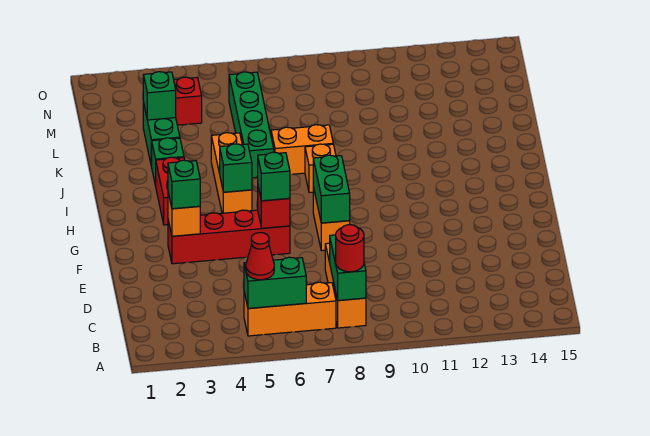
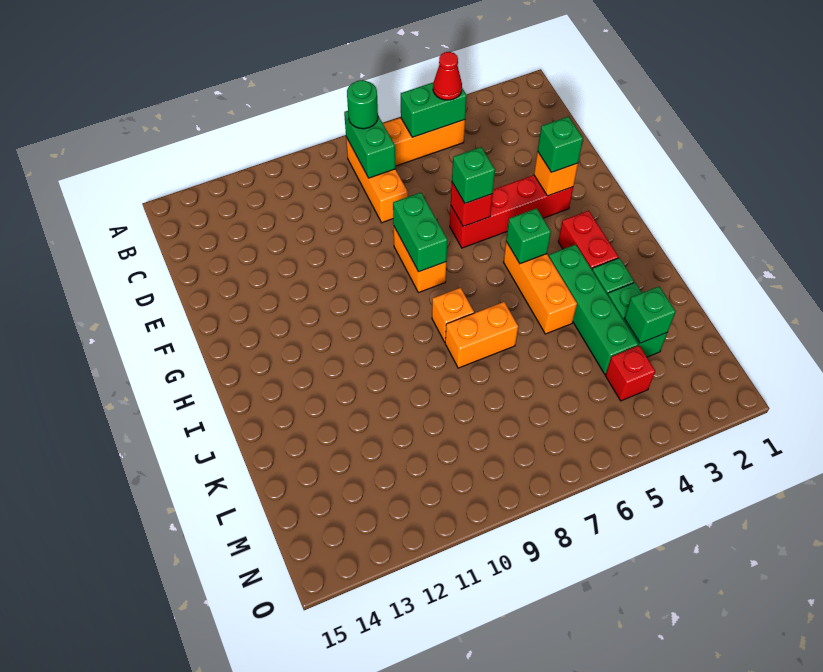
red 1x1 round brick [336,225,364,272] -> green 1x1 round brick [347,80,378,129]
green 1x4 brick [229,72,274,178] -> green 1x4 brick moved to [549,245,638,374]

